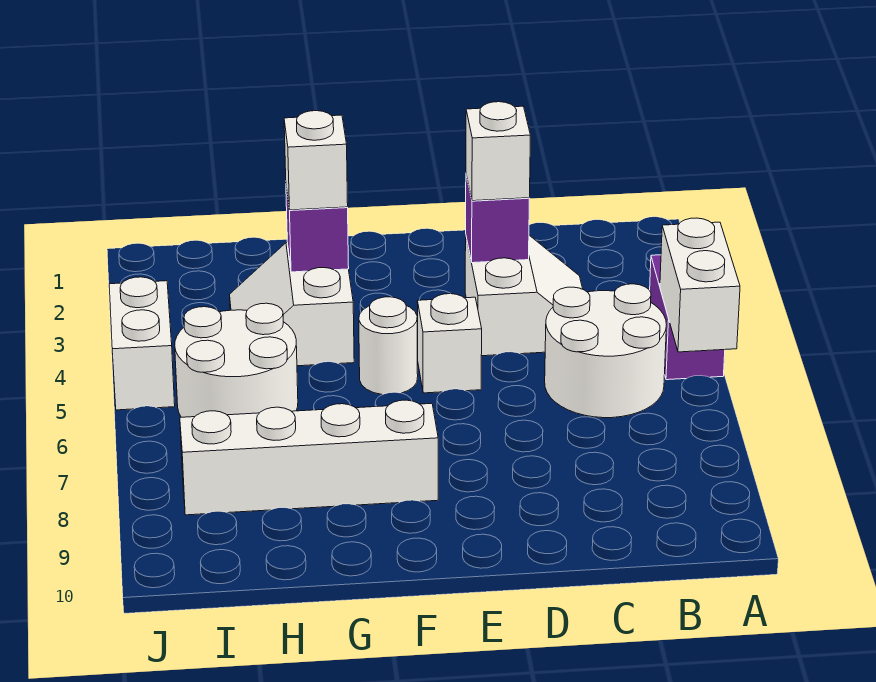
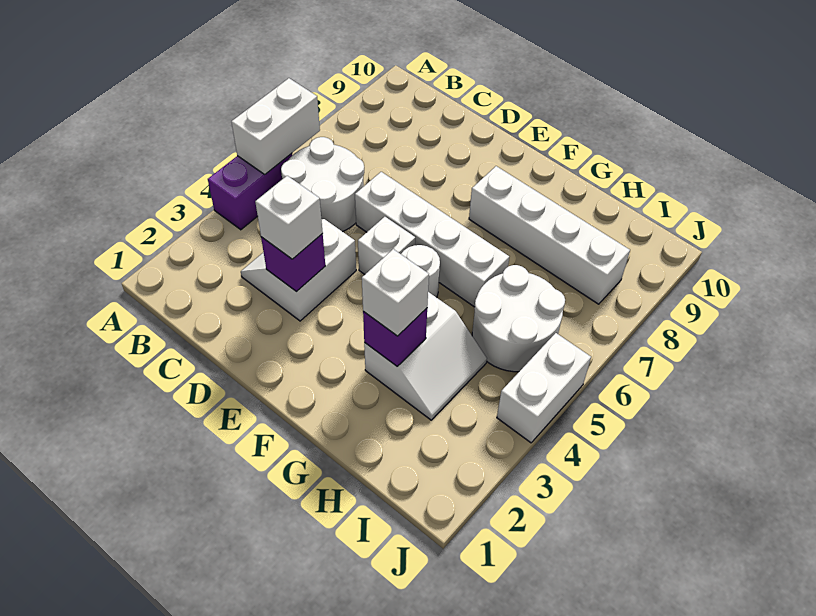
none -> white 1x4 brick [355,172,509,307]

